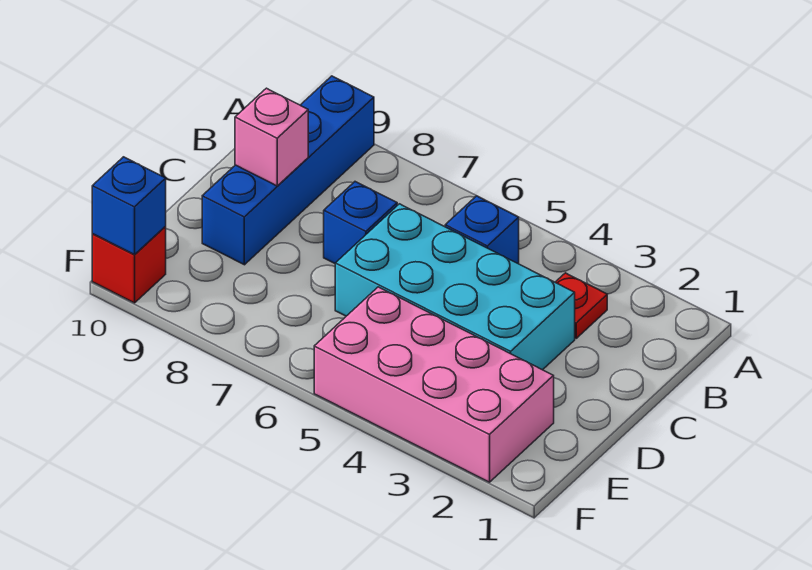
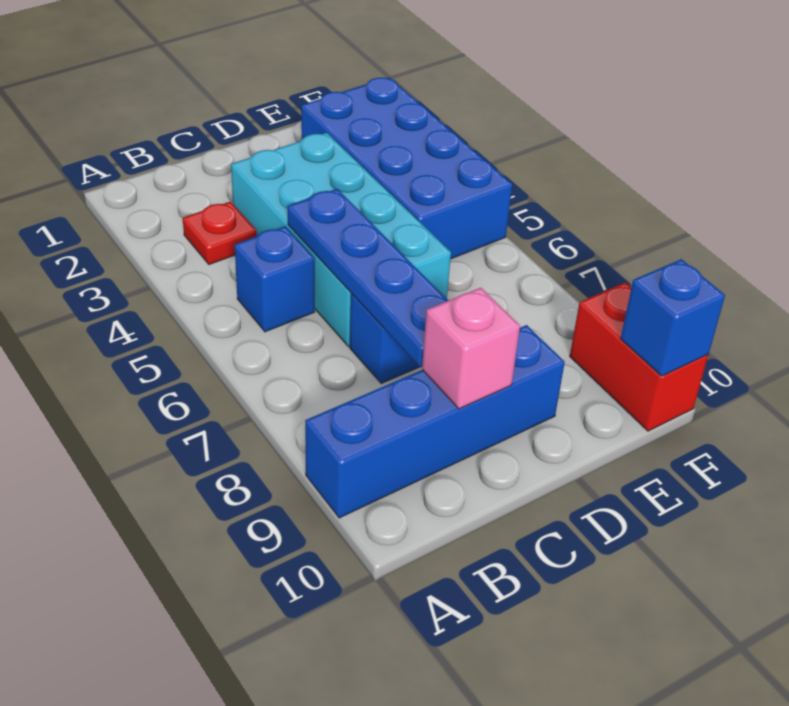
none -> blue 1x4 plate [288,189,449,367]
pink 2x4 brick [314,287,554,482] -> blue 2x4 brick [301,77,512,259]
red 1x1 brick [92,227,166,303] -> red 1x2 brick [570,283,708,431]

